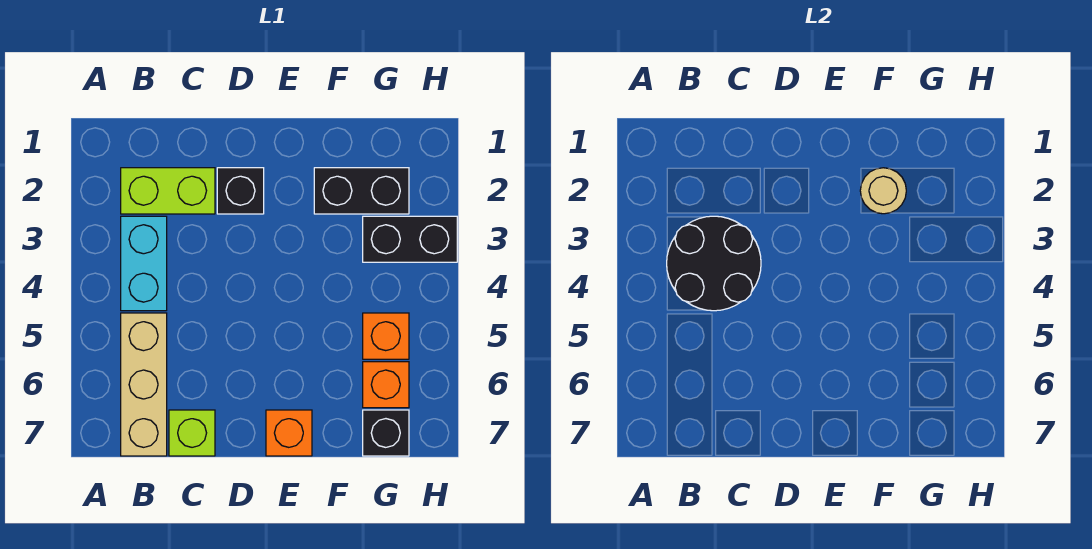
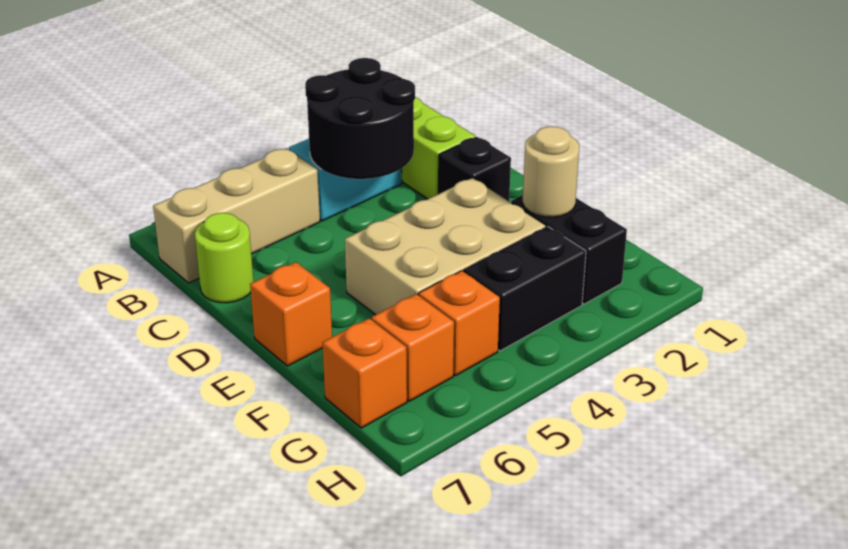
lime 1x1 brick [169,410,215,456] -> lime 1x1 round brick [195,213,253,303]
none -> tan 2x3 brick [345,178,546,315]
black 1x2 brick [363,216,457,262] -> black 1x2 brick turned to [464,227,586,351]
black 1x1 brick [363,410,409,456] -> orange 1x1 brick [322,318,407,428]

